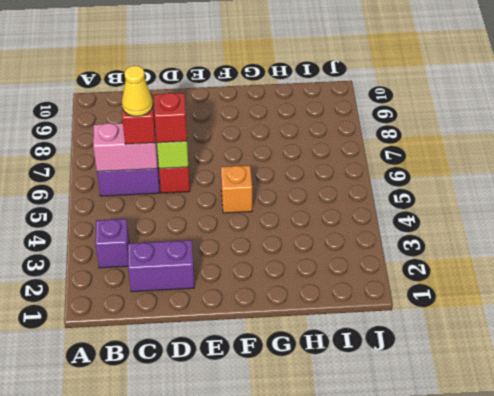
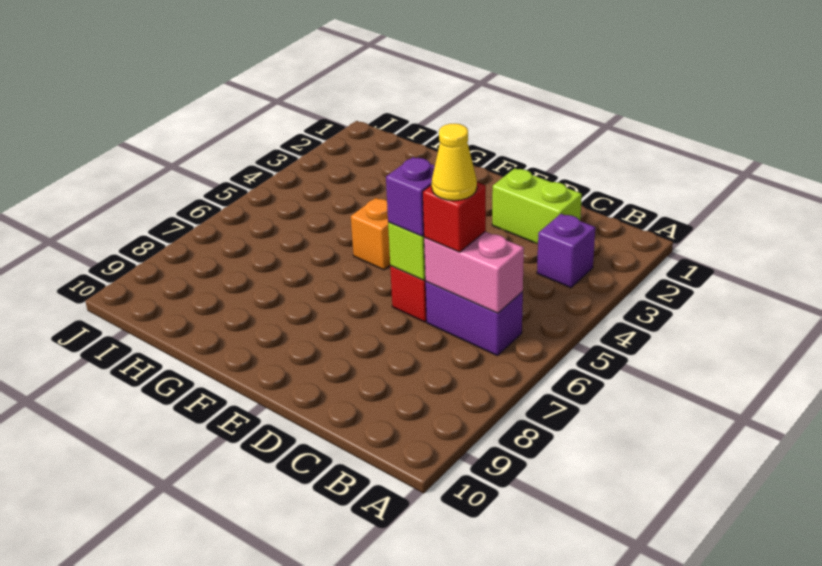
purple 1x2 brick [128,240,194,292] -> lime 1x2 brick [492,168,582,244]
red 1x1 brick [154,93,187,143] -> purple 1x1 brick [386,157,435,236]

